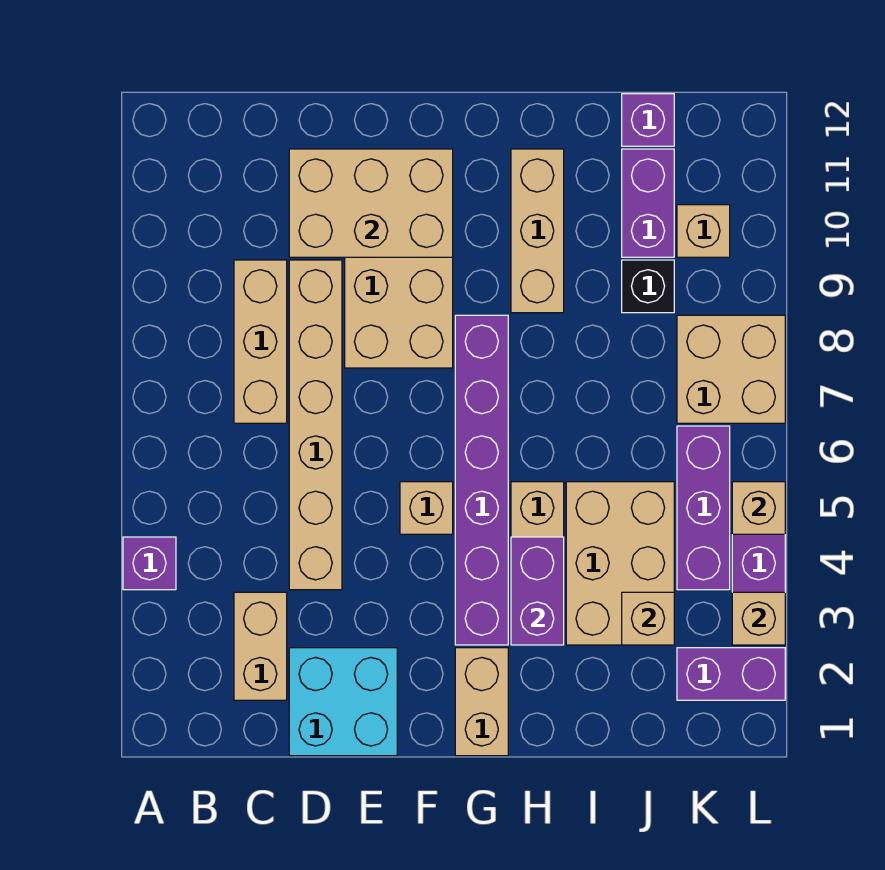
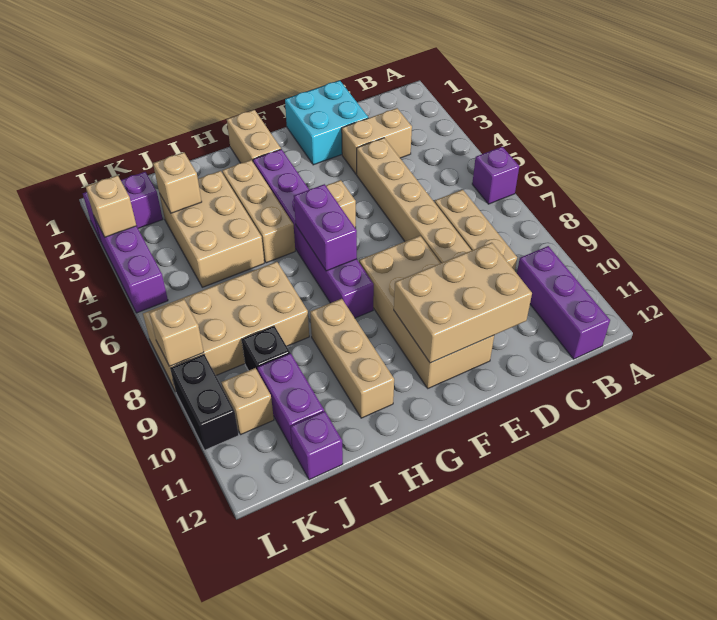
purple 1x1 brick [123,537,176,590] -> purple 1x1 brick moved to [472,147,519,204]
tan 1x2 brick [234,592,287,700] -> tan 1x2 brick turned to [342,108,412,174]
purple 1x2 brick [511,537,564,645] -> purple 1x2 brick moved to [294,184,357,271]
purple 1x3 brick [677,426,730,590] -> purple 1x3 brick moved to [517,246,610,359]
tan 2x2 brick [677,315,785,423] -> tan 2x4 brick [143,262,309,392]
tan 1x1 brick [732,482,785,534] -> tan 1x1 brick moved to [149,299,204,367]
none -> black 1x2 brick [170,355,239,450]

